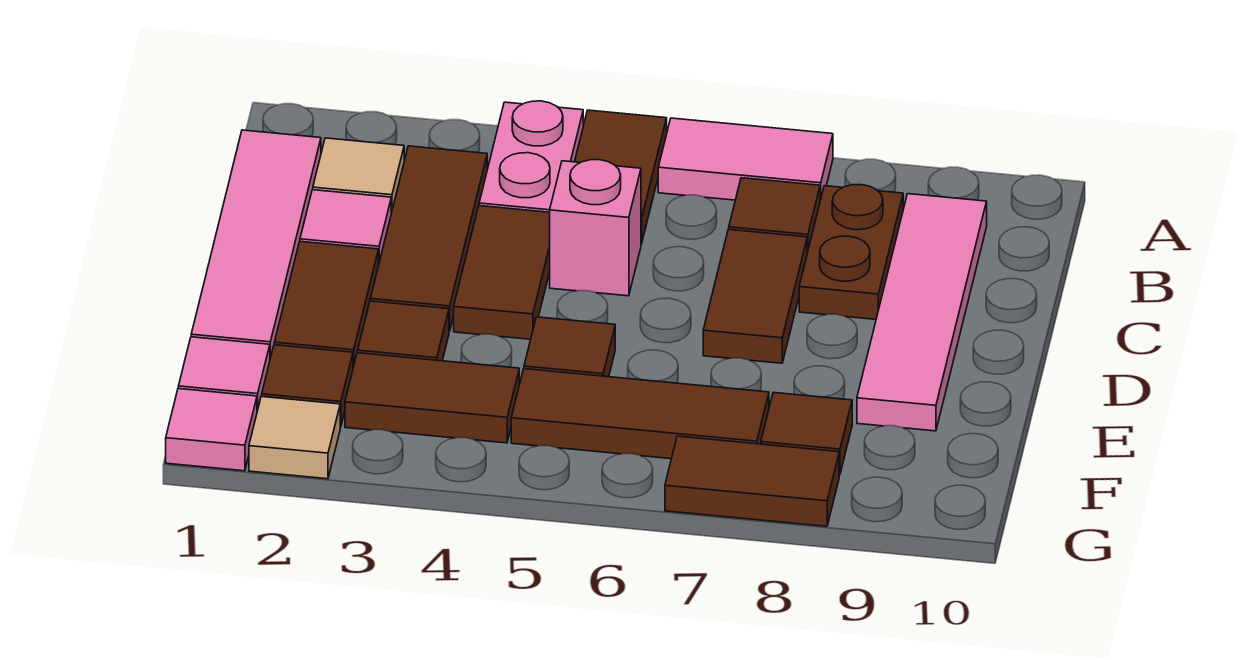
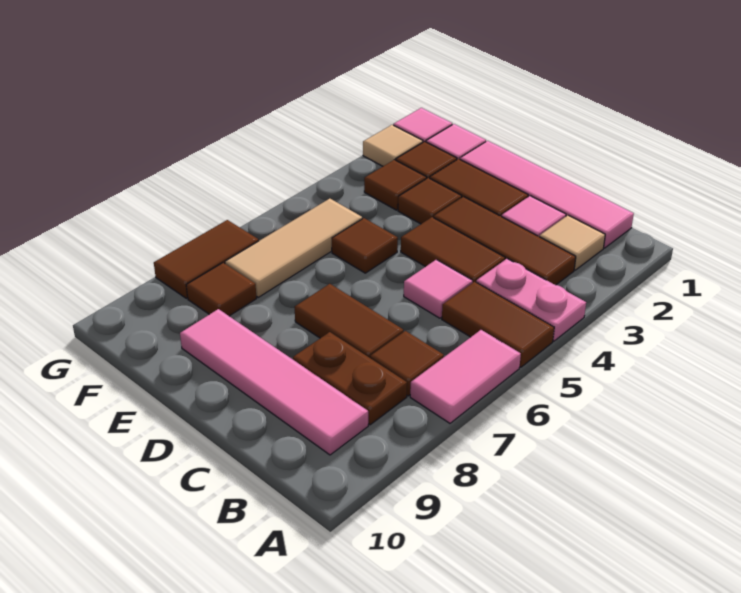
pink 1x1 brick [550,160,641,296] -> pink 1x1 tile [404,260,473,318]
brown 1x2 tile [345,353,519,443] -> brown 1x1 tile [364,160,427,210]
brown 1x3 tile [511,369,769,459] -> tan 1x3 tile [225,199,362,297]

